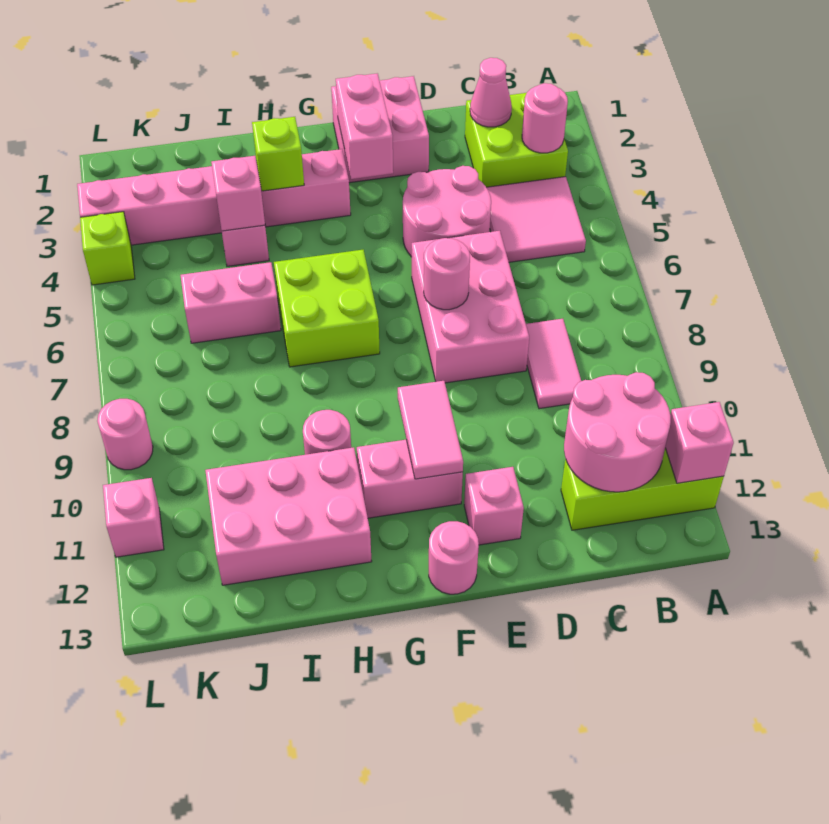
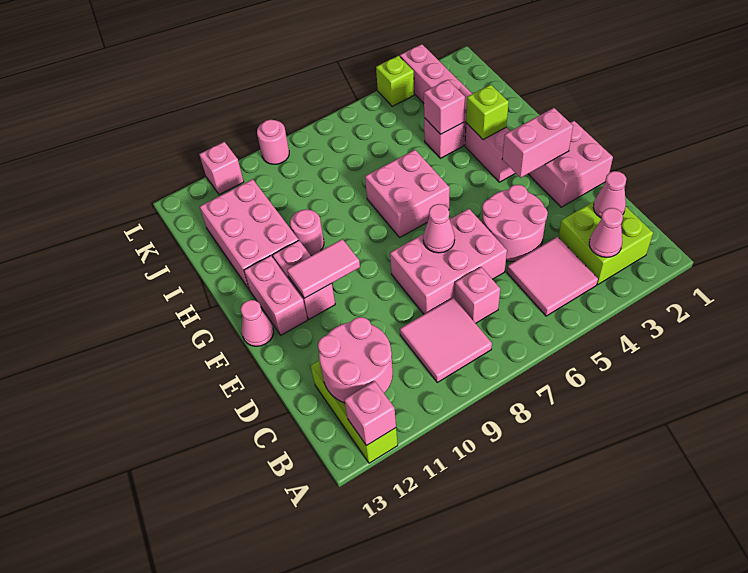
pink 1x1 round brick [522,83,568,153] -> pink 1x1 cone [589,208,623,257]
pink 1x2 tile [526,319,581,409] -> pink 2x2 tile [400,297,492,382]
pink 1x1 round brick [424,238,470,310] -> pink 1x1 cone [423,204,455,253]
pink 1x1 brick [464,467,524,545] -> pink 1x1 brick moved to [455,267,500,323]
pink 1x1 round brick [429,521,479,594] -> pink 1x1 cone [241,300,274,346]
lime 2x2 brick [274,250,380,367] -> pink 2x2 brick [365,150,450,237]
pink 1x2 brick [180,262,281,343] -> pink 1x2 brick moved to [244,256,307,335]

